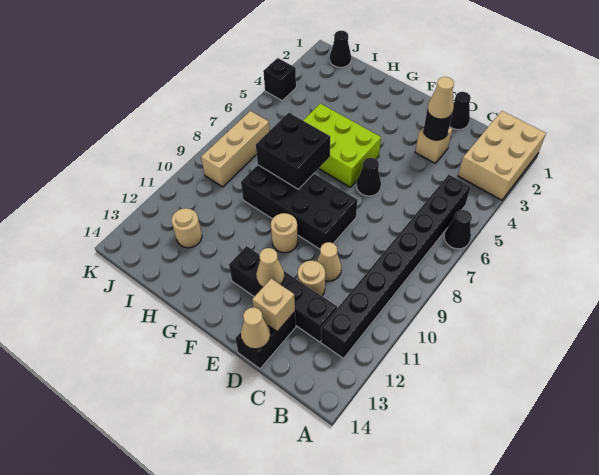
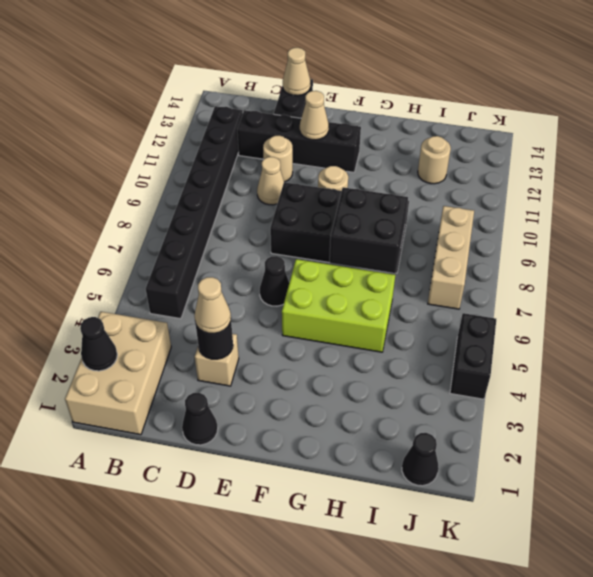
black 1x1 cone [444,210,472,249] -> black 1x1 cone moved to [80,317,117,371]
tan 1x1 brick [252,279,295,332] -> none
black 1x1 brick [263,58,296,100] -> black 1x2 brick [450,313,496,399]

